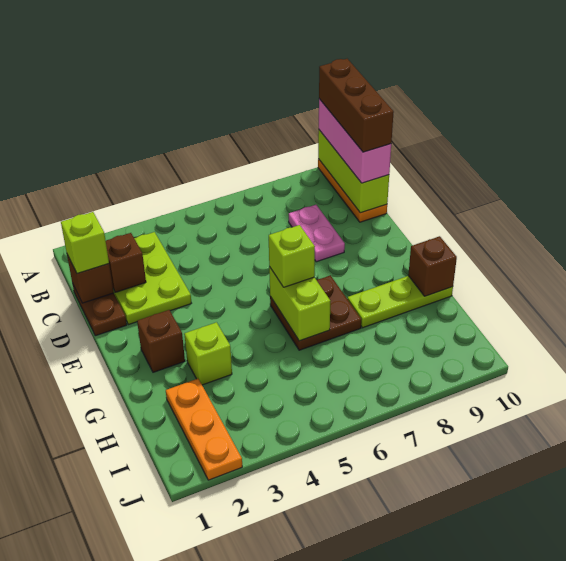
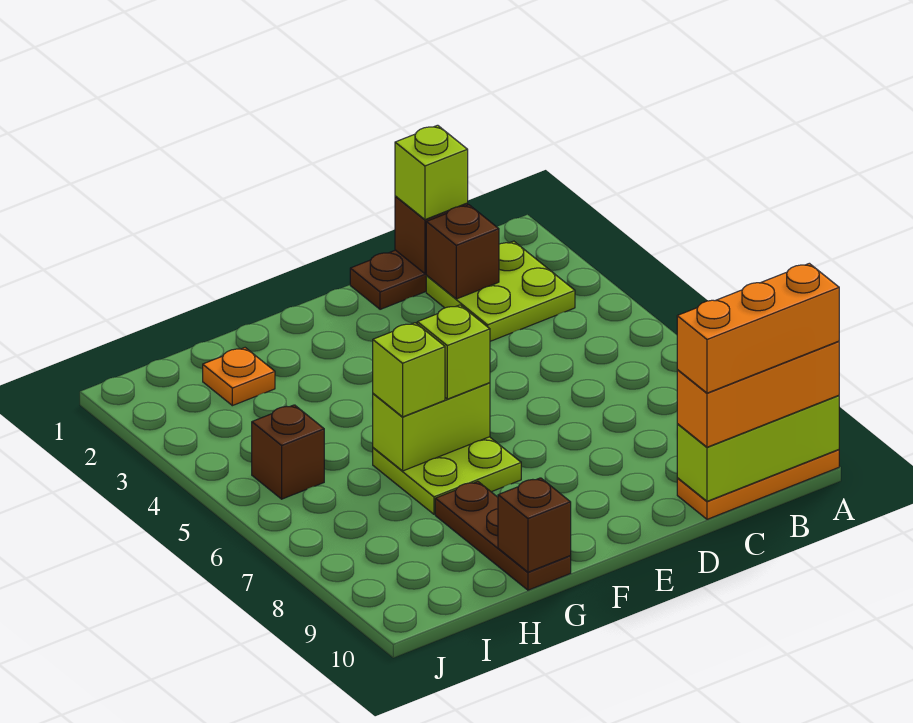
pink 1x3 brick [319,99,391,183] -> orange 1x3 brick [677,341,839,447]
brown 1x3 brick [319,59,394,152] -> orange 1x3 brick [677,263,839,393]
lime 2x3 plate [113,232,191,325] -> lime 2x2 plate [426,241,575,341]
pink 1x2 plate [289,205,345,262] -> none
brown 1x1 brick [137,310,185,372] -> brown 1x1 brick moved to [252,405,324,499]
brown 2x2 plate [270,275,361,350] -> lime 2x2 plate [373,437,521,514]
lime 1x1 brick [184,322,232,385] -> lime 1x1 brick moved to [373,323,445,417]
lime 1x3 plate [347,276,453,328] -> brown 1x3 plate [435,482,571,590]
orange 1x3 plate [166,379,242,480] -> orange 1x1 plate [203,348,275,406]

